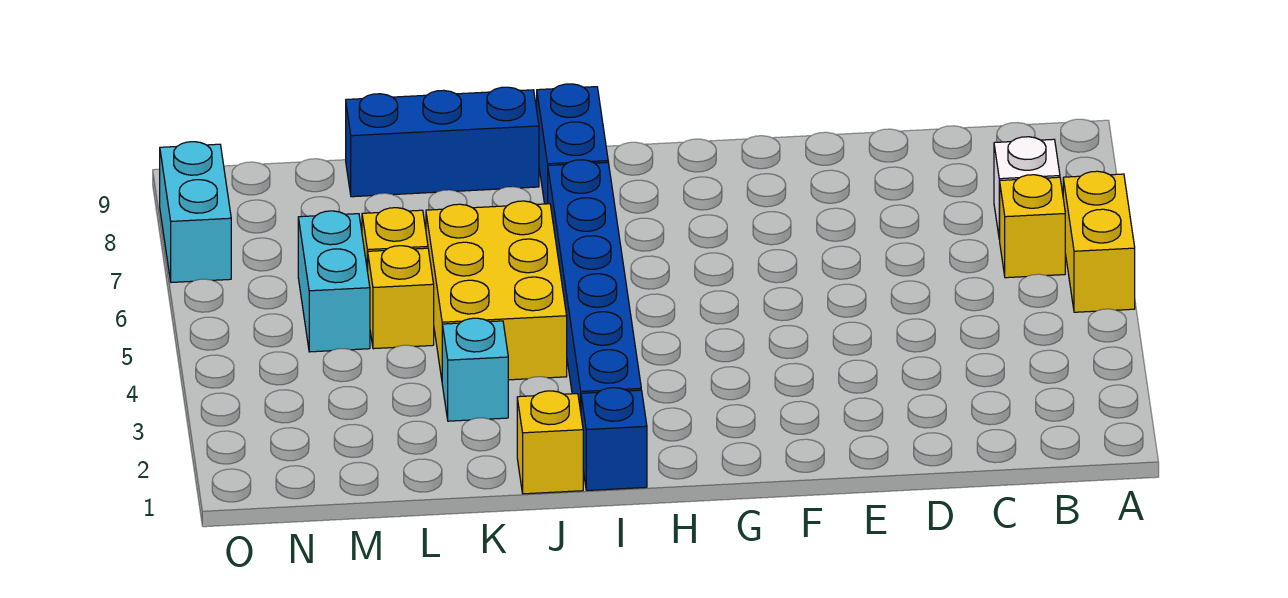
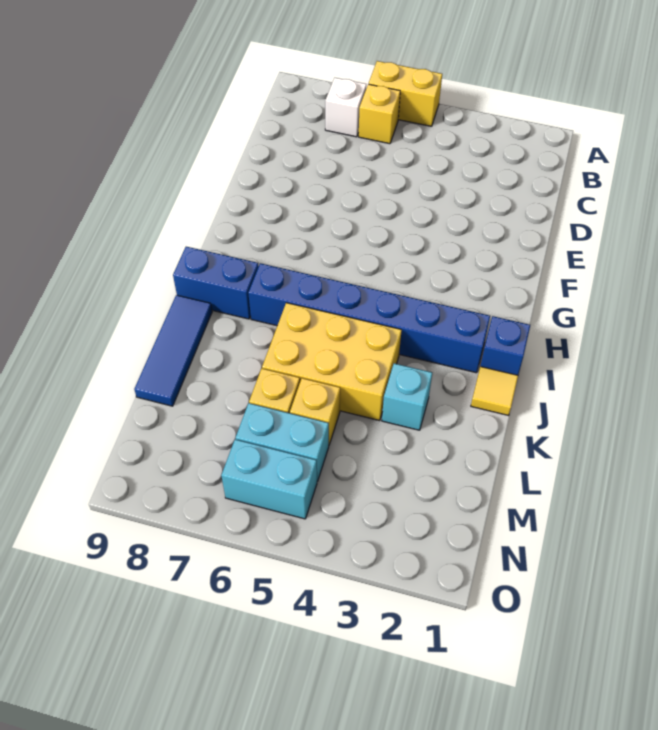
yellow 1x1 brick [517,391,583,494] -> yellow 1x1 tile [471,367,518,416]
blue 1x3 brick [346,87,539,197] -> blue 1x3 tile [134,295,212,406]
cyan 1x2 brick [160,142,231,282] -> cyan 1x2 brick moved to [221,439,317,519]

